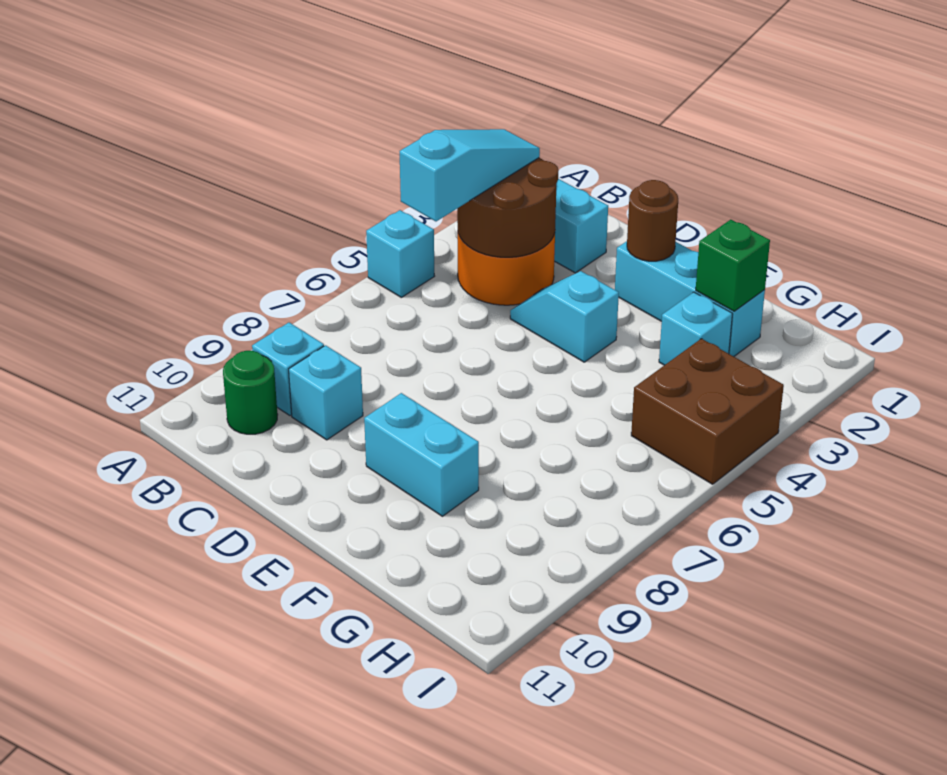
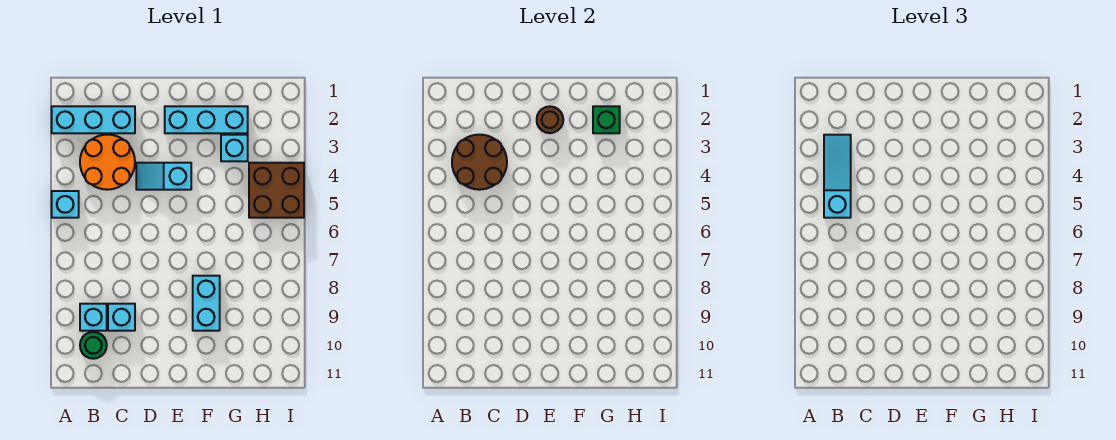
cyan 1x2 brick [364,393,479,516] -> cyan 1x2 brick turned to [193,276,220,331]

